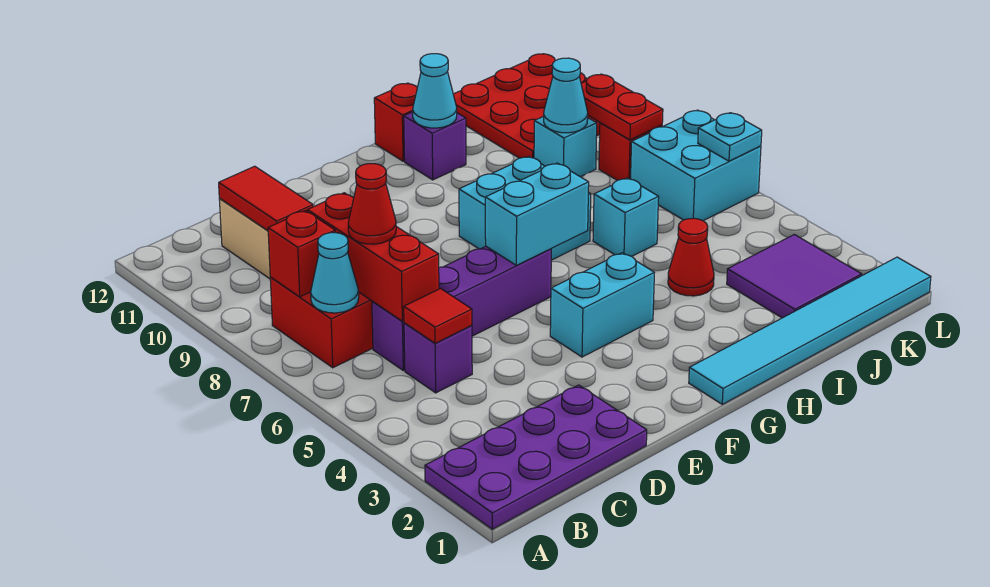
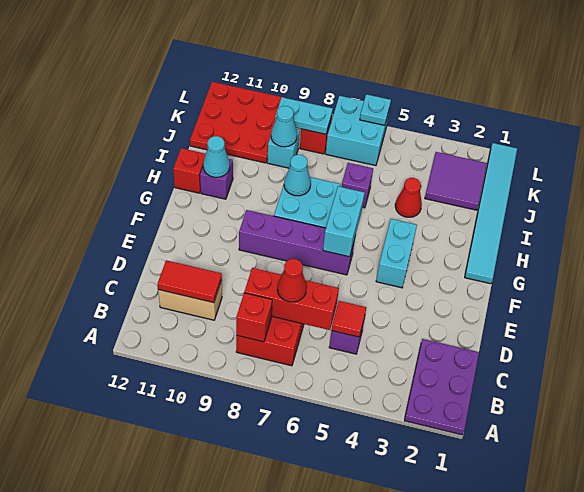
purple 2x4 plate [425,385,647,529] -> purple 2x3 plate [404,339,479,435]
cyan 1x1 cone [311,233,359,313] -> cyan 1x1 cone moved to [284,155,311,196]
purple 1x4 brick [372,246,551,371] -> purple 1x4 brick turned to [239,210,355,275]
cyan 1x1 brick [593,178,659,257] -> purple 1x1 brick [342,163,373,208]
red 1x2 plate [581,74,663,140] -> cyan 1x2 plate [275,97,333,134]

